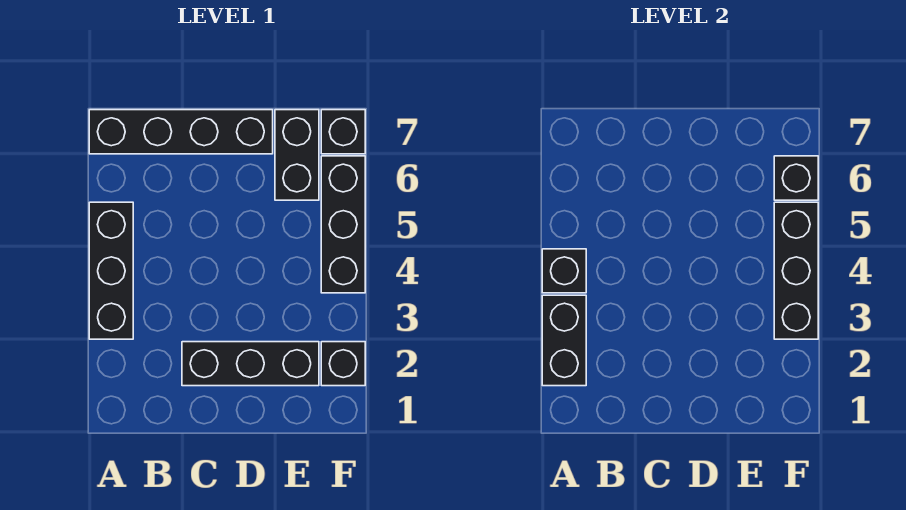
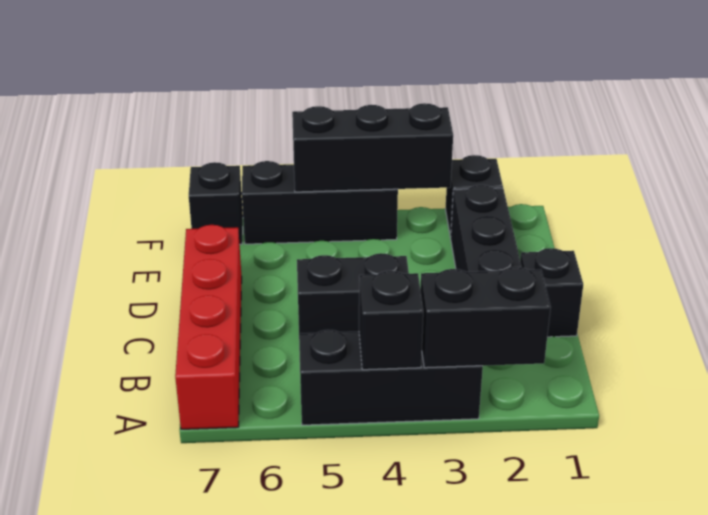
black 1x4 brick [89,110,273,154] -> red 1x4 brick [175,225,242,429]
black 1x2 brick [275,110,319,200] -> black 1x2 brick moved to [297,253,409,333]
black 1x1 brick [774,156,818,200] -> black 1x1 brick moved to [520,248,583,337]

